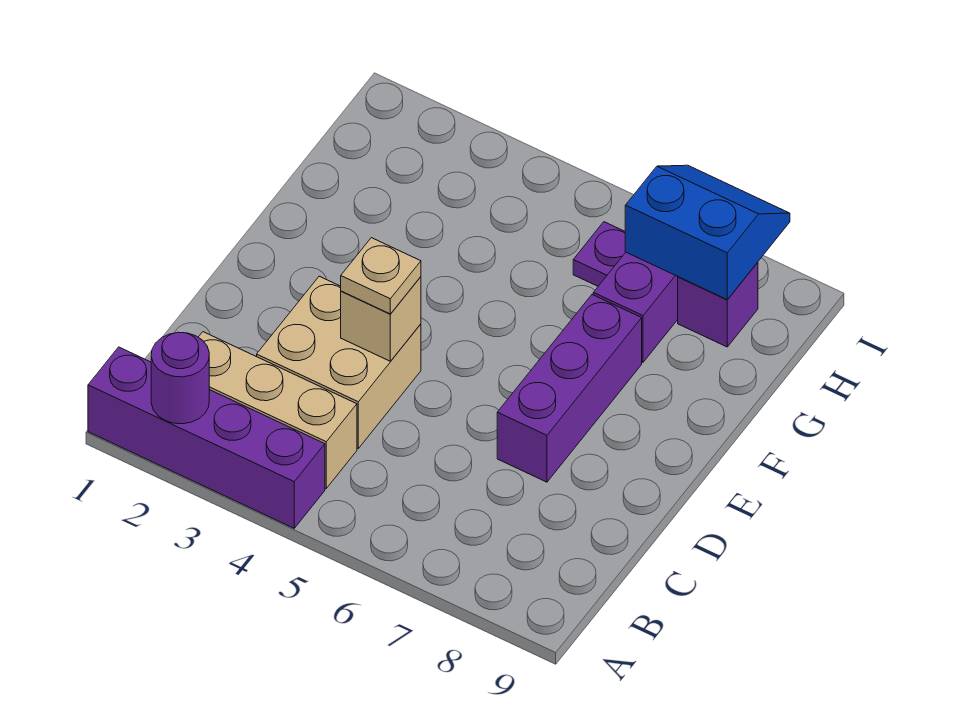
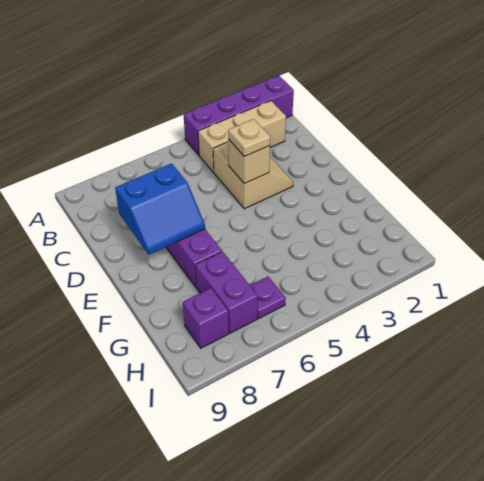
purple 1x1 round brick [151,332,209,424] -> none
tan 2x2 brick [257,276,421,448] -> tan 2x2 slope [213,142,293,209]
blue 2x2 slope [625,165,790,300] -> blue 2x2 slope moved to [115,163,205,255]

